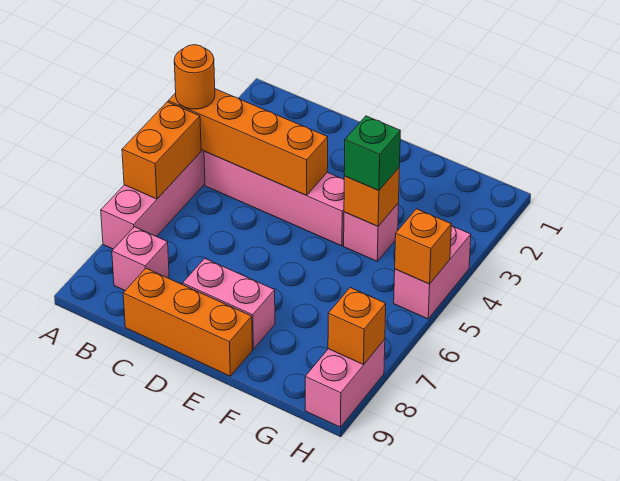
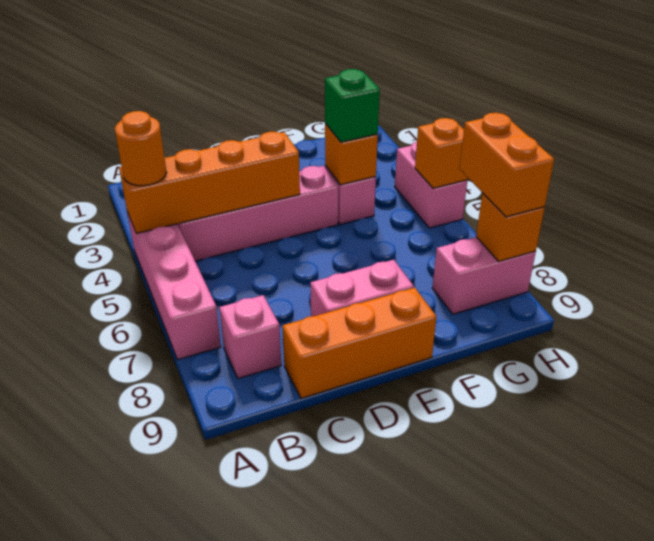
orange 1x2 brick [122,102,201,199] -> orange 1x2 brick moved to [459,113,554,217]
pink 1x2 brick [305,339,385,427] -> pink 1x2 brick turned to [432,237,536,314]

